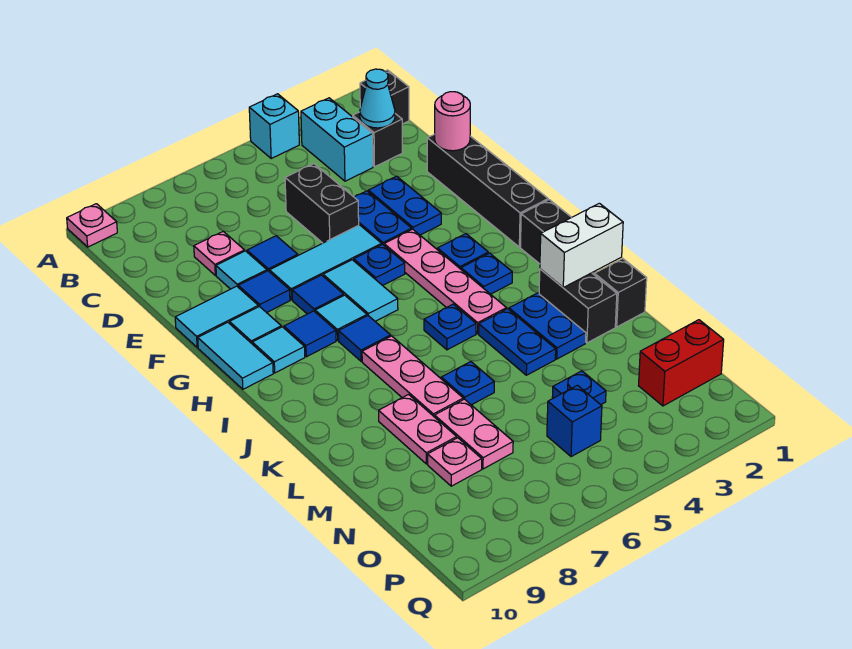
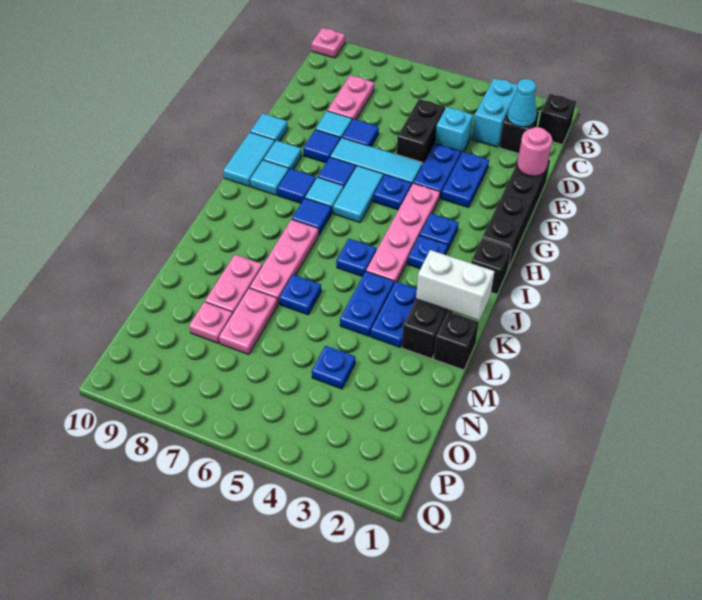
cyan 1x1 brick [249,94,299,158] -> cyan 1x1 brick moved to [435,107,473,153]
pink 1x1 plate [194,232,244,275] -> pink 1x2 plate [327,75,374,120]
cyan 1x2 tile [175,286,258,347] -> cyan 1x1 tile [250,114,288,141]
red 1x2 brick [639,320,724,406] -> none
blue 1x1 brick [547,385,602,457] -> none

